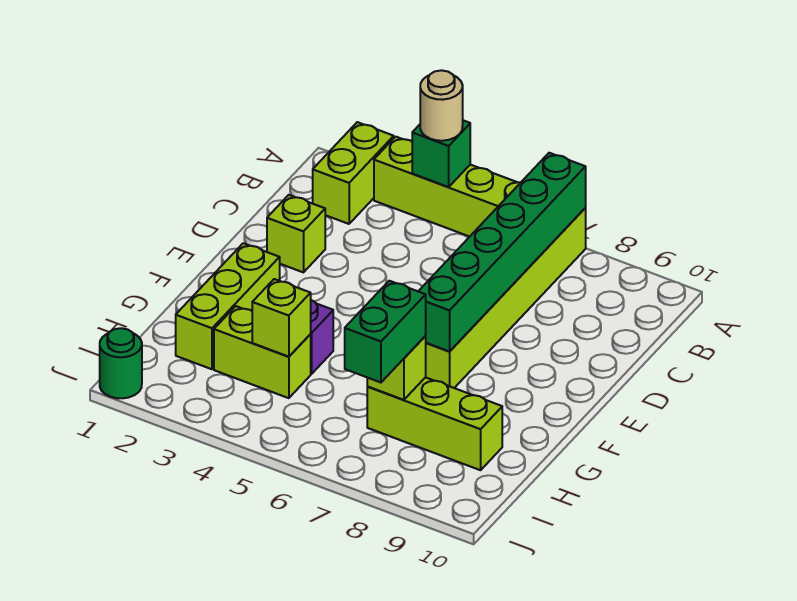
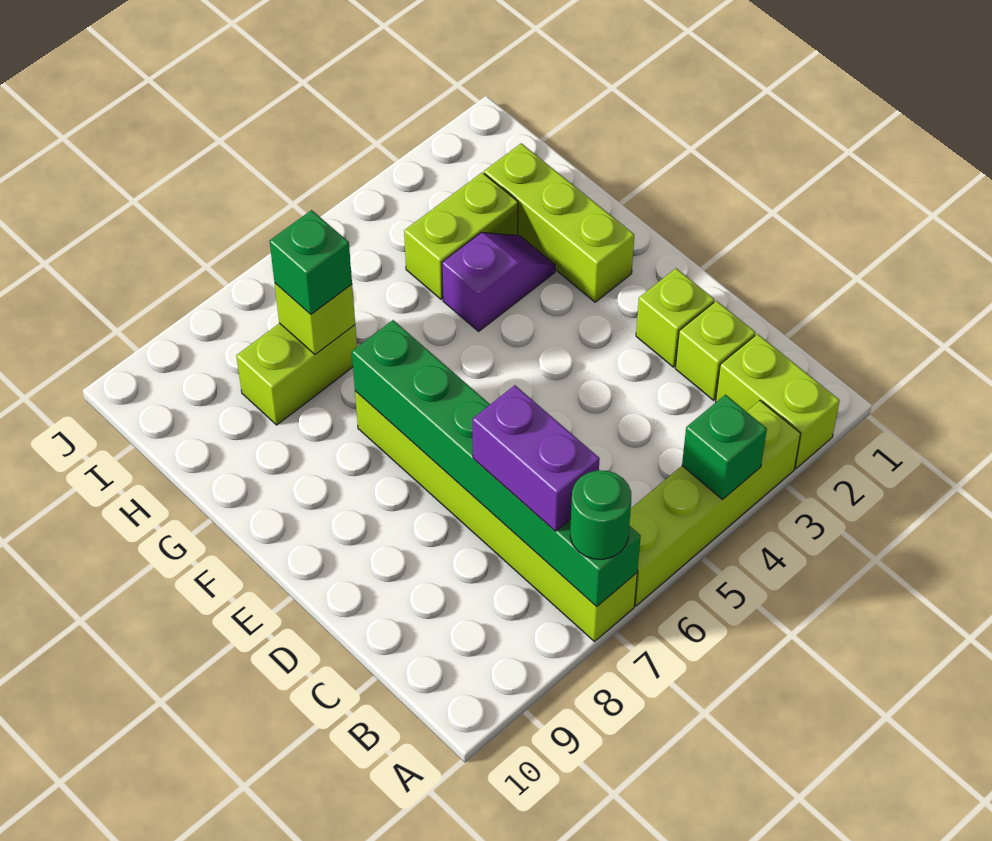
tan 1x1 round brick [420,70,463,141] -> none
none -> purple 1x2 brick [473,385,600,531]
lime 1x1 brick [252,279,311,357] -> lime 1x1 brick moved to [675,301,755,400]
lime 1x3 brick [367,377,502,470] -> lime 1x2 brick [236,323,357,425]
green 1x2 brick [345,281,426,383] -> green 1x1 brick [270,210,352,314]
green 1x1 round brick [100,328,142,398] -> green 1x1 round brick moved to [570,470,631,559]

